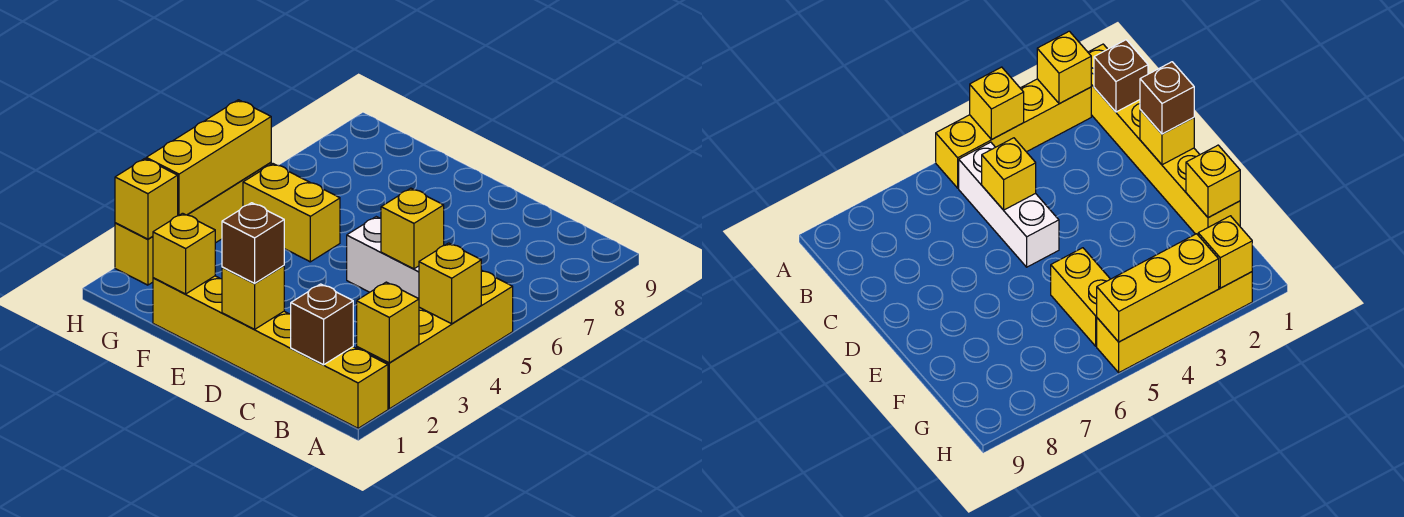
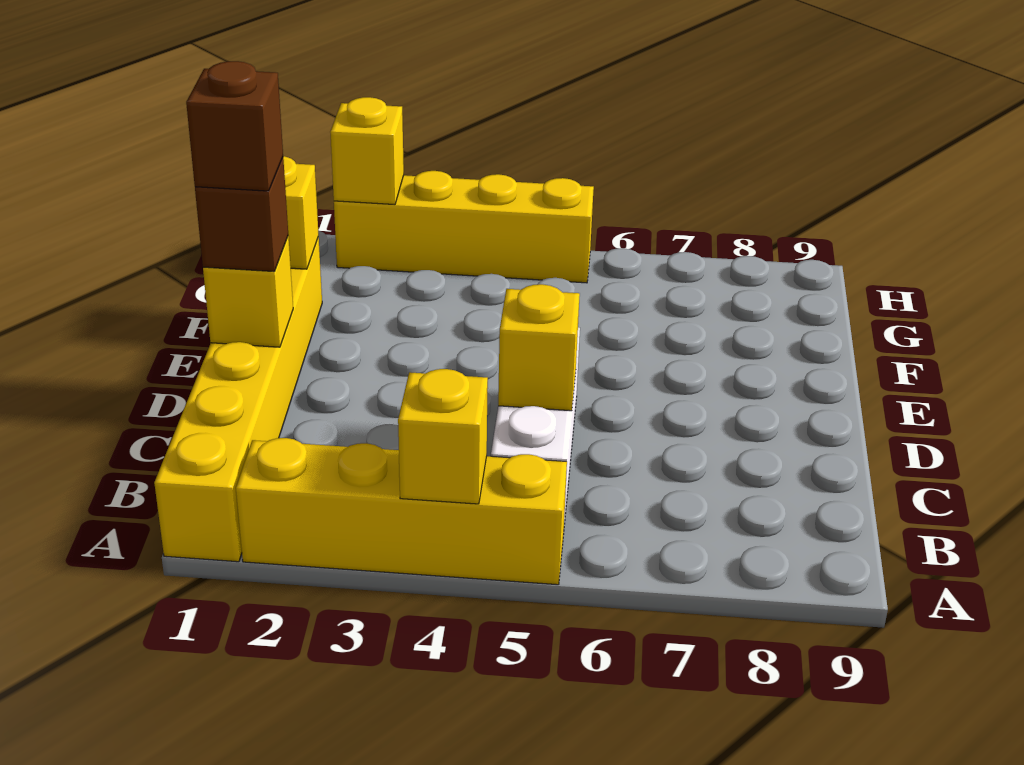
yellow 1x1 brick [357,282,419,363] -> none
brown 1x1 brick [291,284,353,365] -> brown 1x1 brick moved to [186,61,283,191]
yellow 1x2 brick [243,164,340,262] -> none
yellow 1x3 brick [146,100,271,216] -> none

